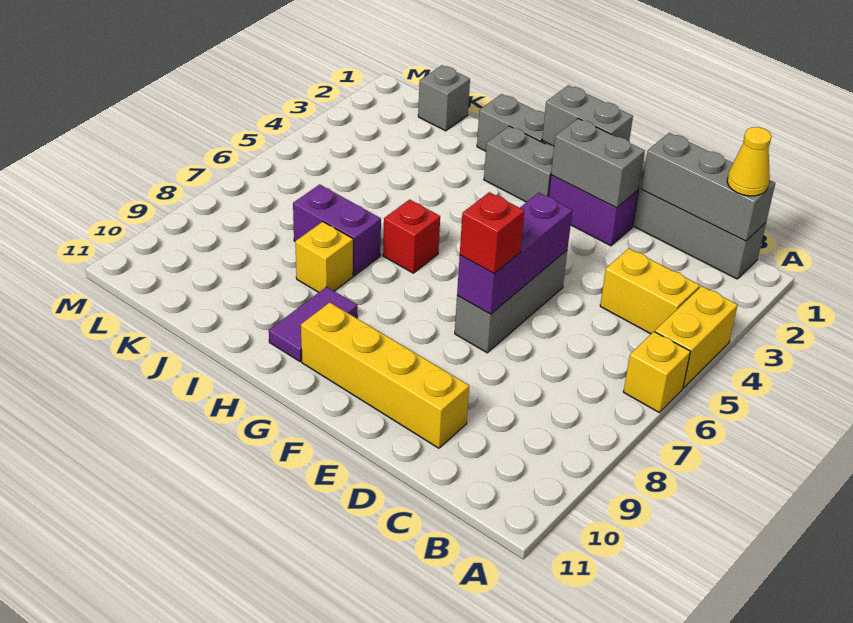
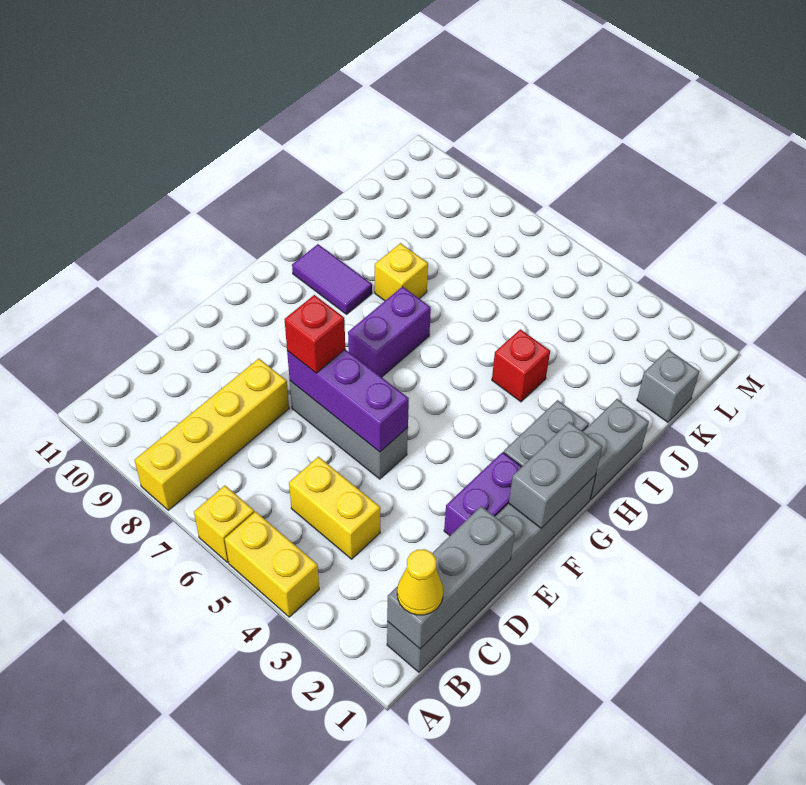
yellow 1x2 brick [600,249,700,334] -> yellow 1x2 brick turned to [289,457,380,559]
yellow 1x4 brick [301,302,469,448] -> yellow 1x4 brick moved to [135,359,289,510]
grey 1x2 brick [551,119,645,208] -> none
red 1x1 brick [383,200,440,273] -> red 1x1 brick moved to [492,329,550,402]
purple 1x2 brick [293,184,381,276] -> purple 1x2 brick moved to [348,286,431,377]

